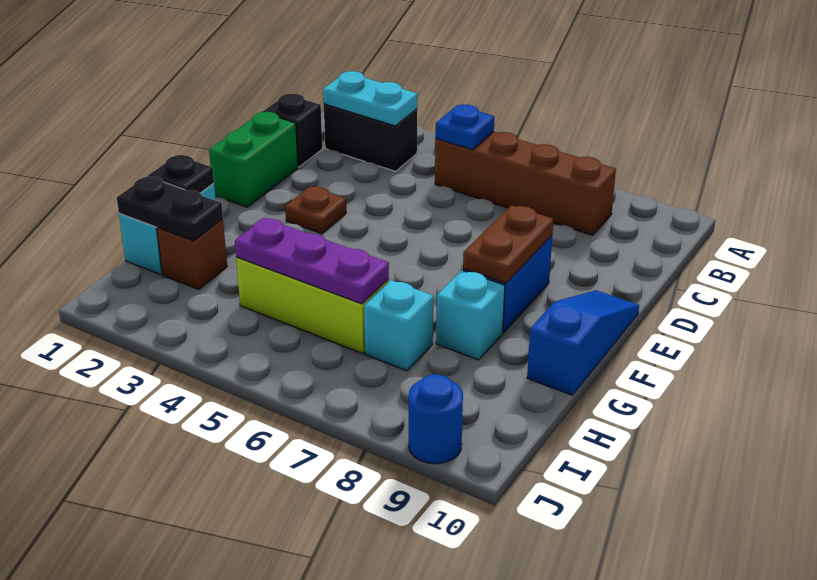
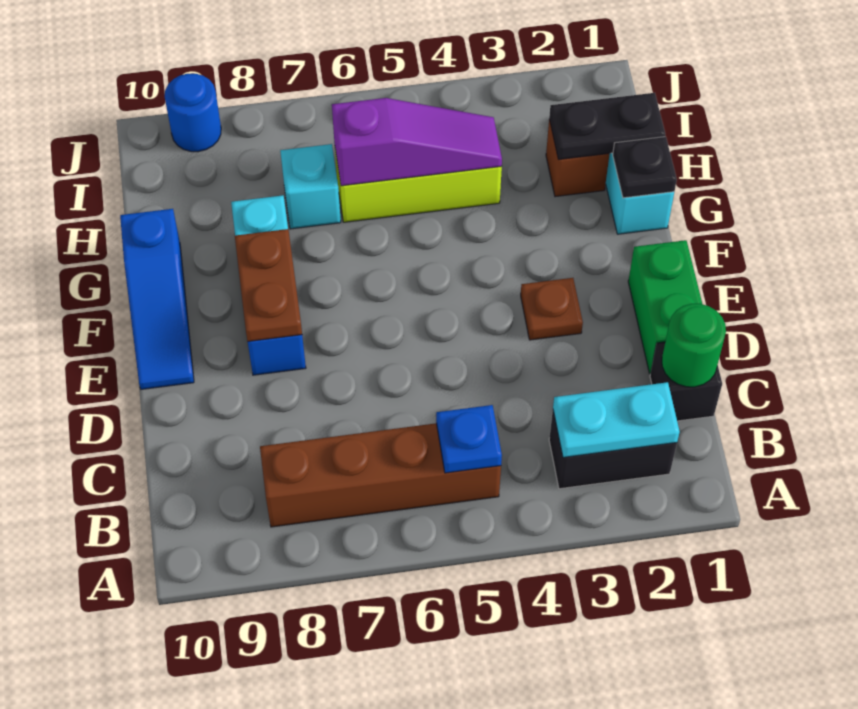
none -> green 1x1 round brick [662,304,726,387]
purple 1x3 plate [235,218,389,304] -> purple 1x3 slope [332,98,502,186]

